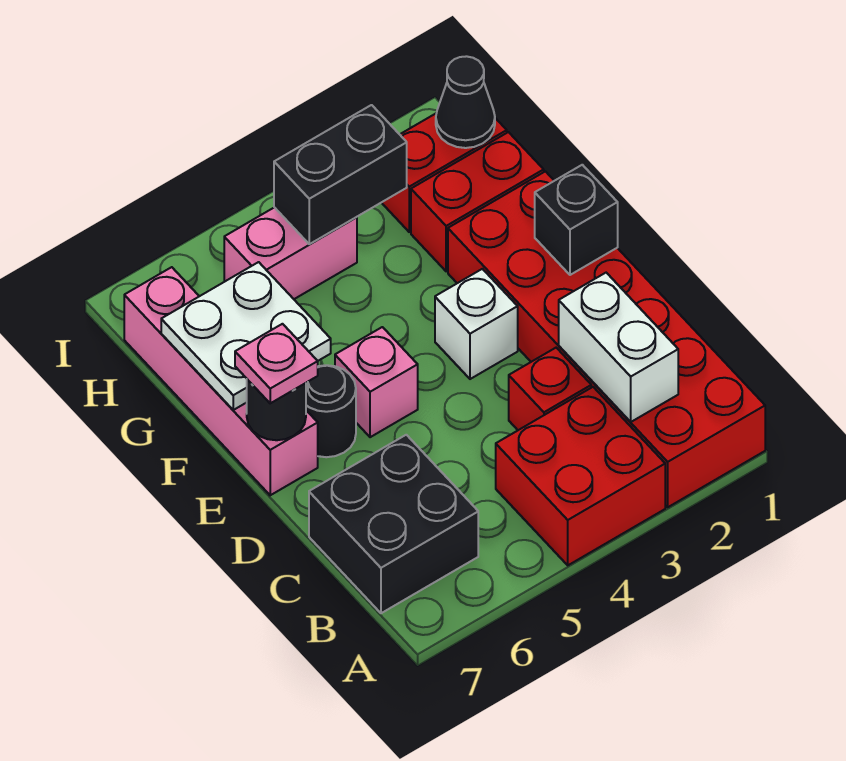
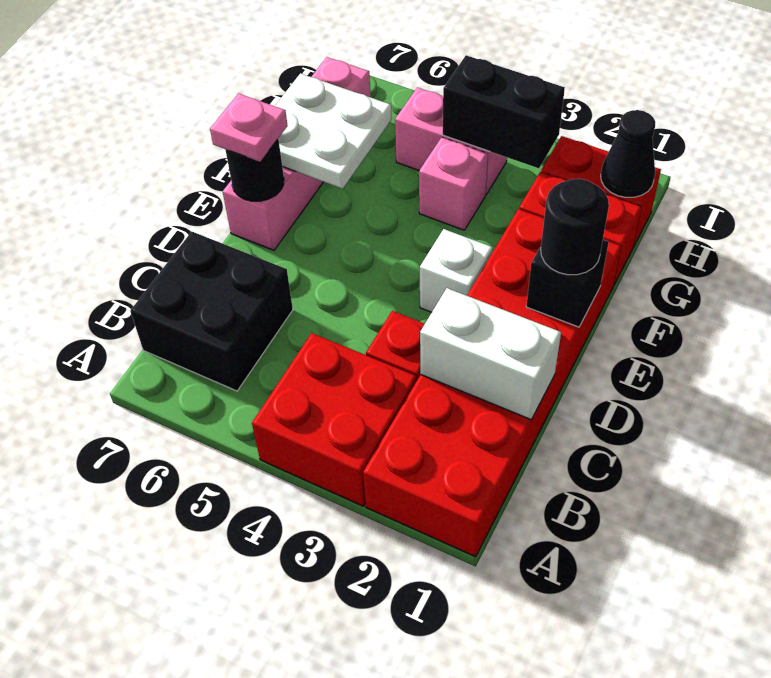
white 1x2 brick [559,273,678,422] -> white 1x2 brick turned to [420,288,561,419]
pink 1x1 brick [335,327,418,437] -> pink 1x1 brick moved to [419,137,488,230]
black 1x1 round brick [306,365,356,457] -> black 1x1 round brick moved to [541,179,609,275]

